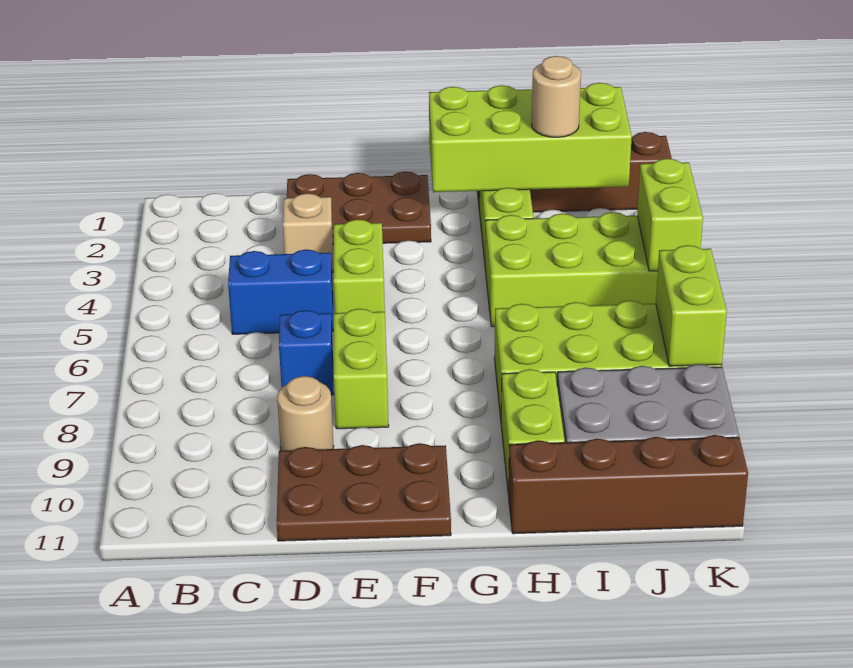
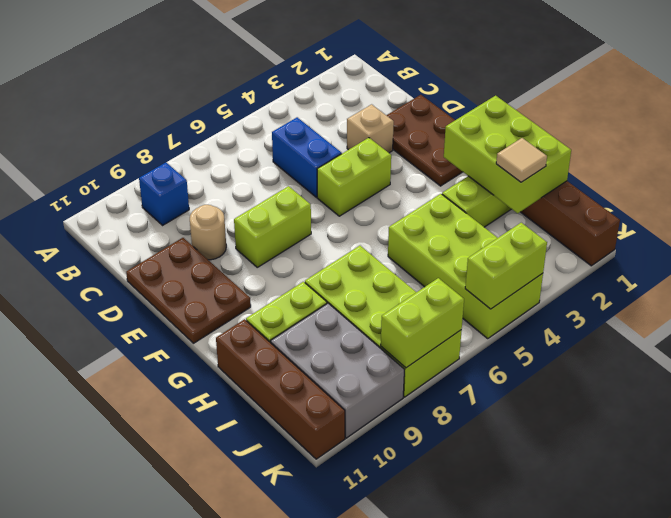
blue 1x1 brick [279,310,334,395] -> blue 1x1 brick moved to [139,163,189,225]
lime 2x4 brick [429,83,632,192] -> lime 2x3 brick [444,96,571,213]
tan 1x1 round brick [532,56,581,137] -> tan 1x1 tile [496,138,547,182]

